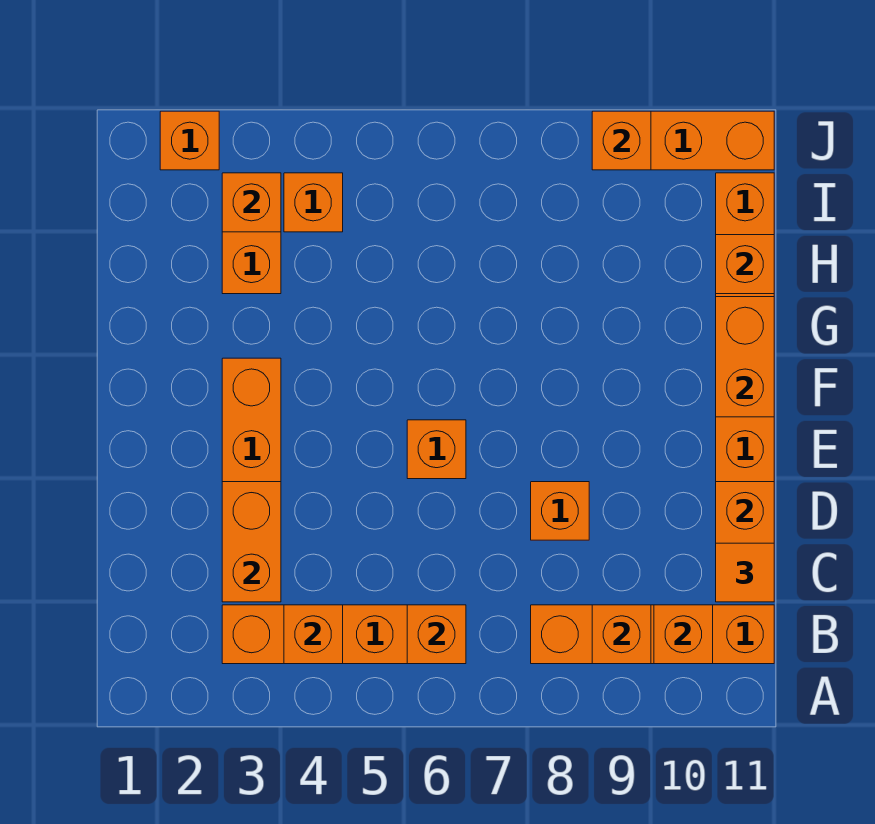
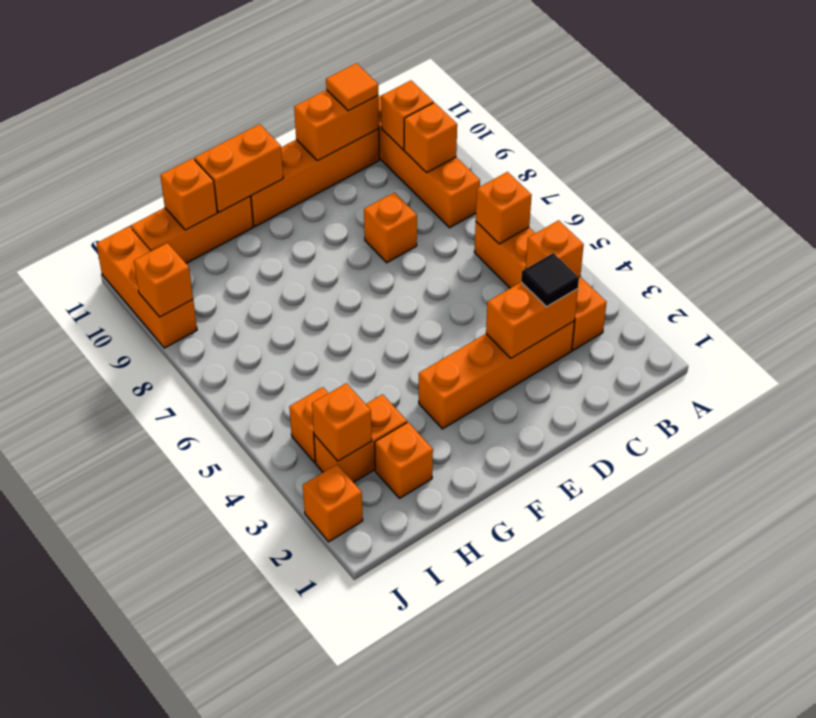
none -> black 1x1 tile [521,253,579,307]
orange 1x1 brick [407,420,466,479] -> orange 1x1 brick moved to [375,422,433,499]

